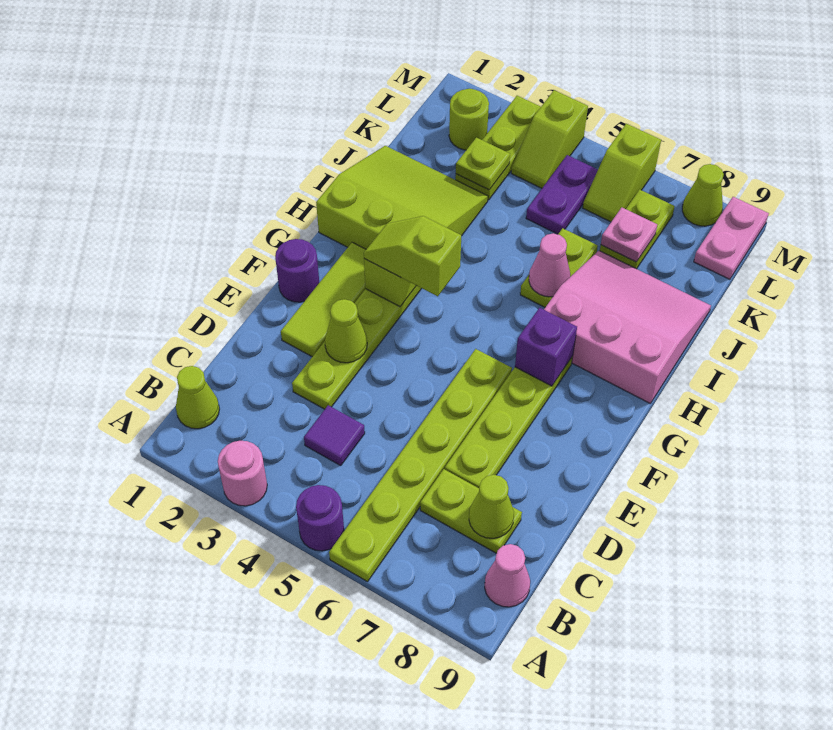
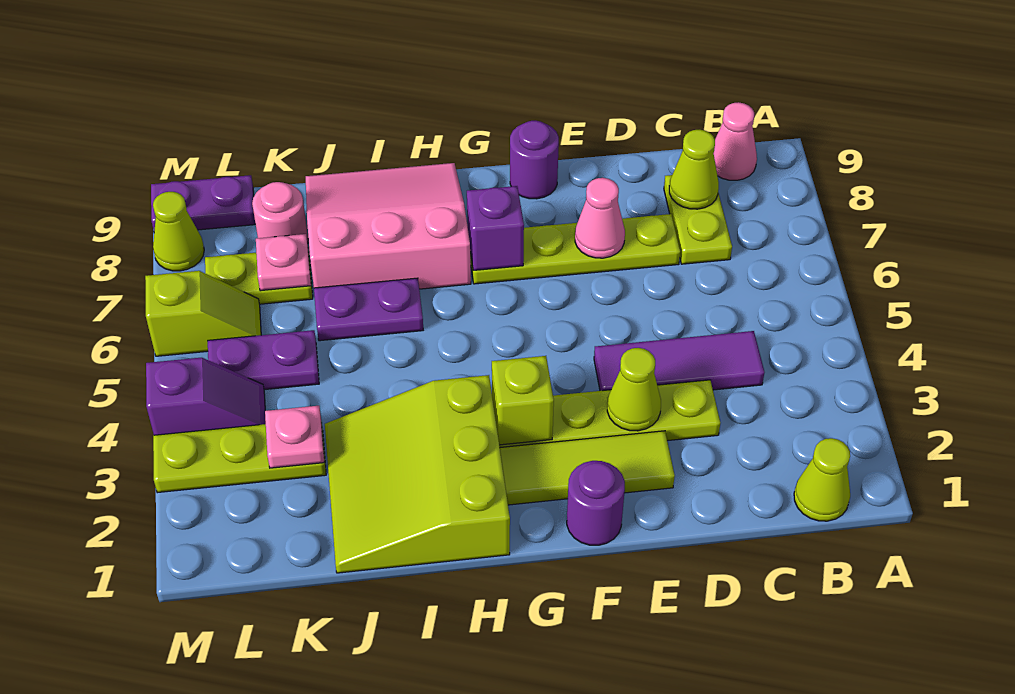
pink 1x1 round brick [218,441,267,506] -> pink 1x1 round brick moved to [252,182,308,243]
purple 1x1 round brick [296,485,344,551] -> purple 1x1 round brick moved to [510,121,559,199]
lime 1x6 plate [329,349,512,582] -> none
purple 1x1 tile [304,405,365,466] -> purple 1x3 tile [594,331,764,391]
lime 1x2 slope [364,216,461,296] -> none
pink 3x3 slope [544,251,711,403] -> pink 3x3 slope turned to [306,163,471,289]
lime 1x2 plate [520,228,598,307] -> purple 1x2 plate [314,278,423,341]
pink 1x1 cone [529,233,570,297] -> pink 1x1 cone moved to [575,178,625,258]
lime 1x1 plate [456,138,510,190] -> pink 1x1 plate [265,406,324,468]
lime 1x1 round brick [449,89,489,150] -> none
lime 1x2 slope [511,90,588,188] -> purple 1x2 slope [146,358,266,435]
pink 1x2 plate [694,197,769,279] -> purple 1x2 plate [151,175,255,231]

